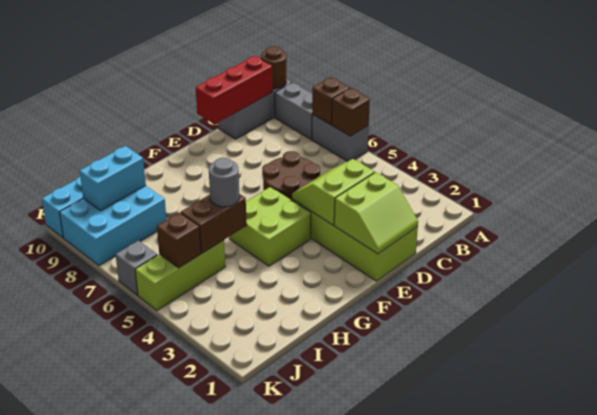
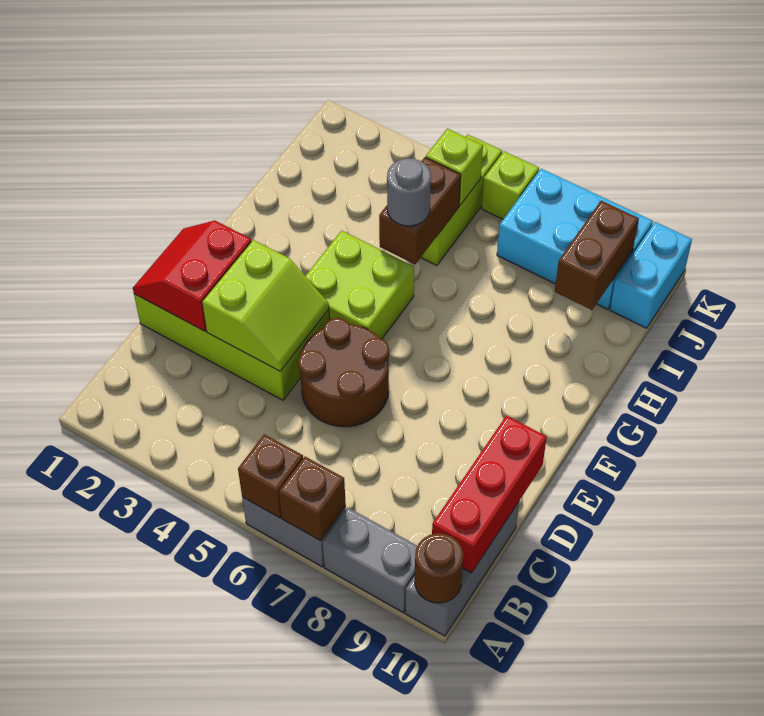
lime 2x2 slope [334,172,418,254] -> red 2x2 slope [133,221,252,331]
cyan 2x3 brick [60,186,167,266] -> cyan 2x3 brick turned to [497,169,653,309]
cyan 1x2 brick [80,146,146,211] -> brown 1x2 brick [555,201,639,310]
brown 1x1 brick [157,212,201,268] -> lime 1x1 brick [426,129,483,205]
grey 1x1 brick [115,241,157,295] -> lime 1x1 brick [482,151,539,219]

